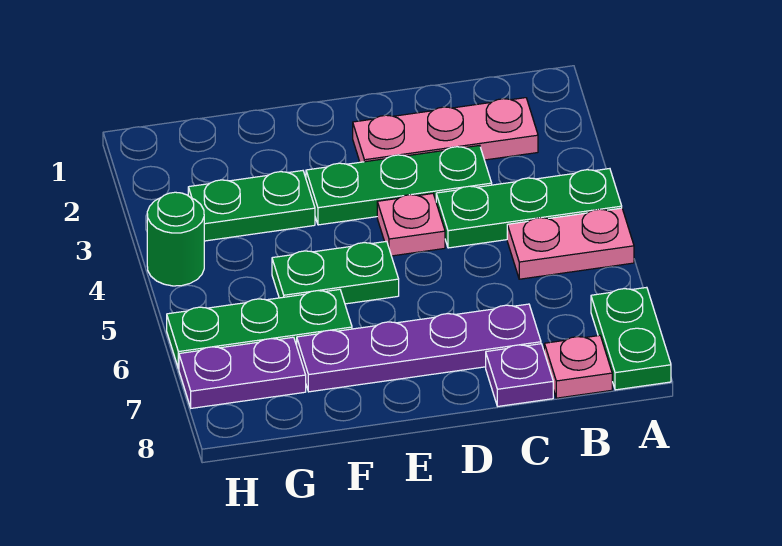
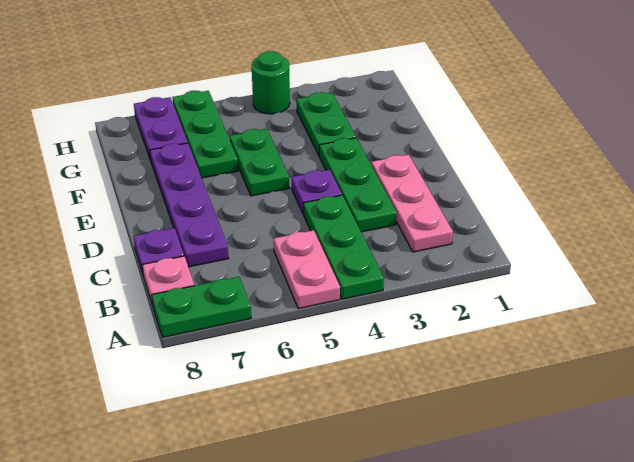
pink 1x1 plate [377,194,445,256] -> purple 1x1 plate [292,170,342,214]

